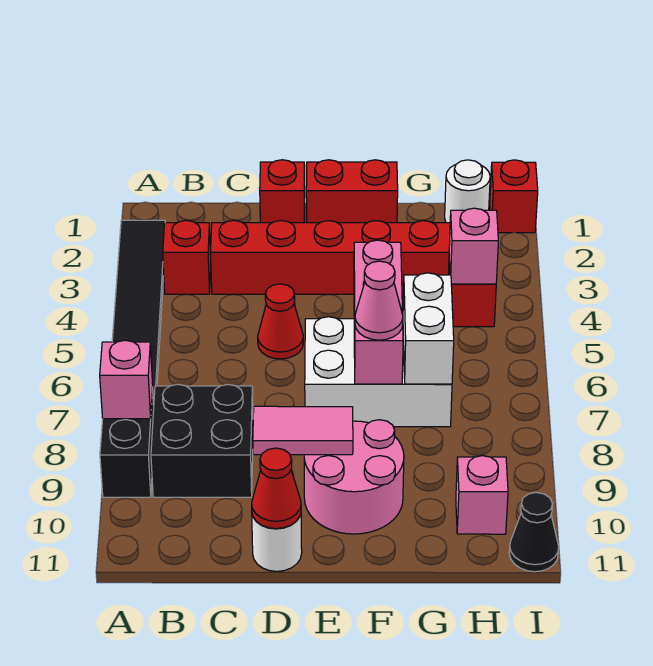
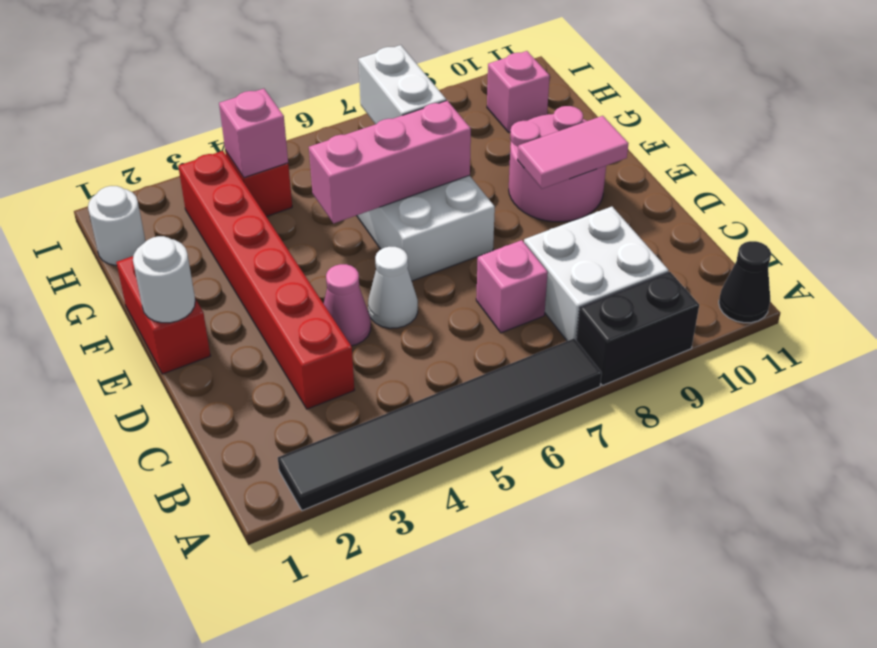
pink 1x1 brick [100,340,153,419] -> pink 1x1 brick moved to [476,240,548,333]
red 1x1 brick [163,220,211,294] -> none
black 2x2 brick [151,384,253,497] -> white 2x2 brick [524,207,669,341]
red 1x1 brick [260,160,305,223] -> none
red 1x1 cone [258,284,303,359] -> white 1x1 cone [368,247,418,328]
pink 1x2 tile [253,406,353,455] -> pink 1x2 tile turned to [518,116,629,189]
white 1x1 round brick [252,514,302,571] -> white 1x1 round brick moved to [133,236,195,323]
red 1x1 cone [252,448,301,529] -> none
pink 1x1 cone [355,261,403,340] -> pink 1x1 cone moved to [324,264,371,346]
white 1x2 brick [403,273,454,384] -> white 1x2 brick turned to [358,45,446,124]
red 1x1 brick [490,160,538,233] -> none
black 1x1 cone [509,492,559,572] -> black 1x1 cone moved to [719,241,771,323]

